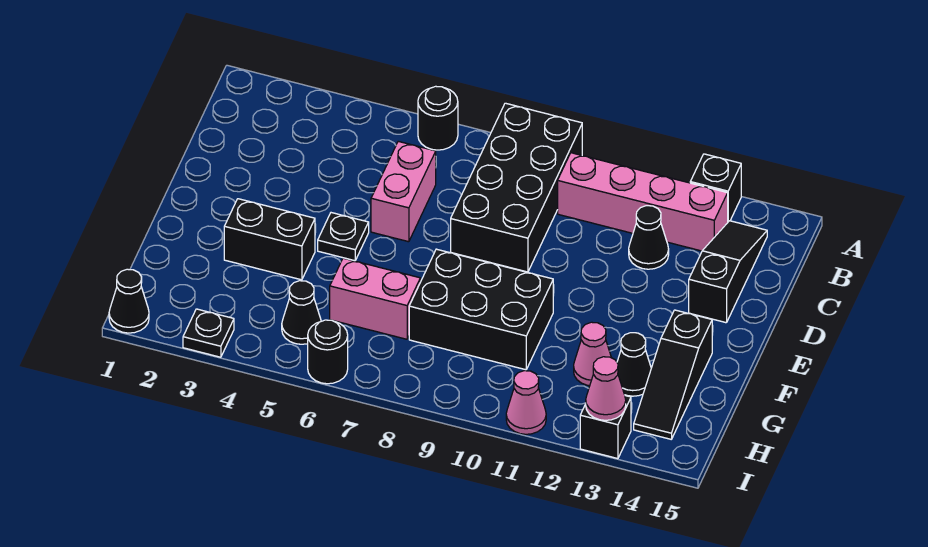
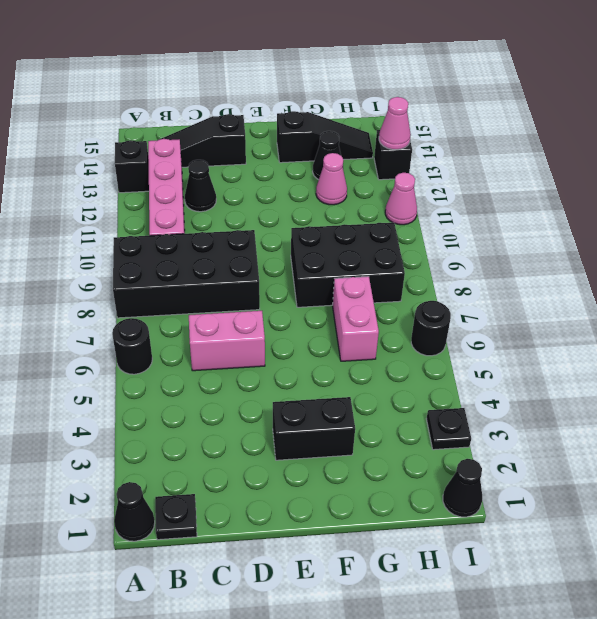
black 1x1 plate [318,213,369,261] -> black 1x1 plate moved to [155,494,197,540]
black 1x2 brick [224,199,315,280] -> black 1x2 brick turned to [273,397,355,460]
black 2x3 brick [409,249,553,370] -> black 2x3 brick turned to [291,223,405,307]
black 1x1 cone [282,281,321,344] -> black 1x1 cone moved to [114,482,155,541]

